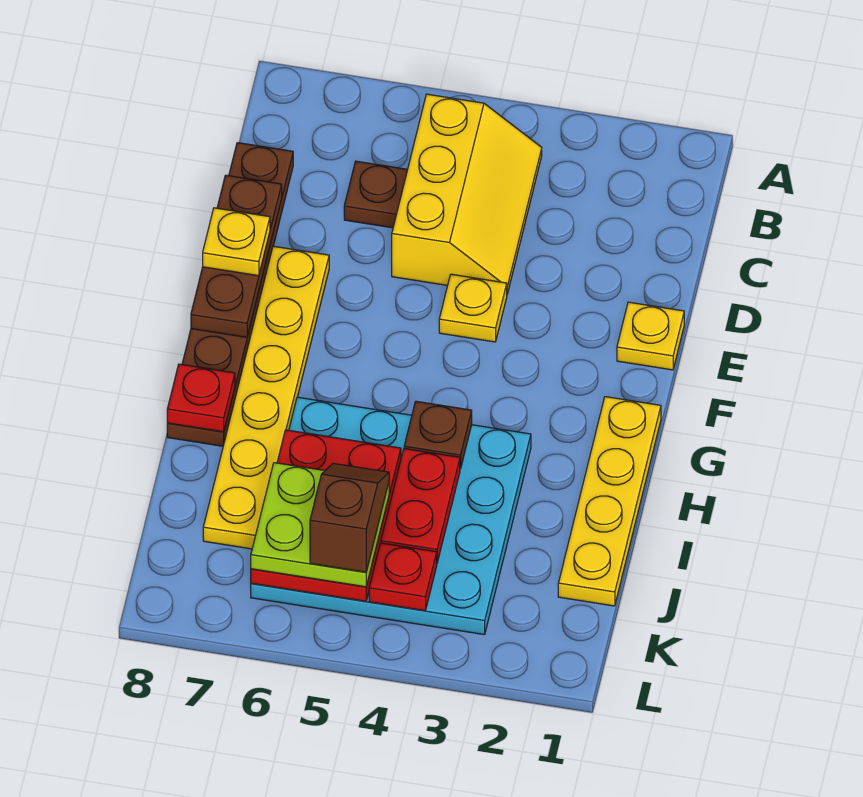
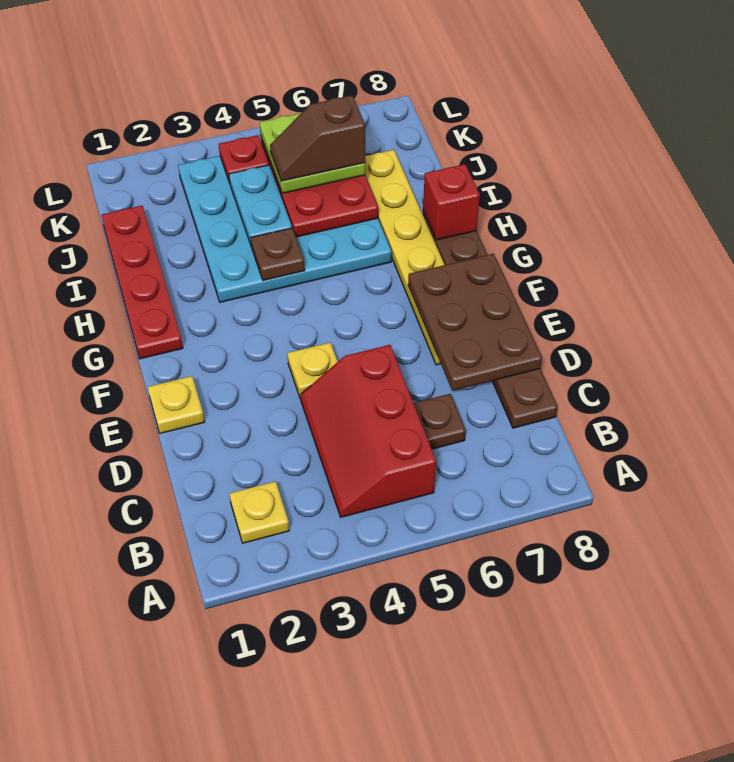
yellow 2x3 slope [392,94,542,294] -> red 2x3 slope [300,345,436,517]
brown 1x3 plate [191,175,282,337] -> brown 2x3 plate [408,254,542,391]
yellow 1x1 plate [203,208,270,276] -> yellow 1x1 plate moved to [229,481,289,543]
yellow 1x4 plate [558,397,661,606] -> red 1x4 plate [102,206,183,359]
red 1x1 plate [167,364,235,432] -> red 1x1 brick [423,164,480,240]
red 1x2 plate [381,449,460,562] -> cyan 1x2 plate [229,165,292,247]
brown 1x2 slope [310,463,389,572] -> brown 1x2 slope turned to [270,95,365,181]

